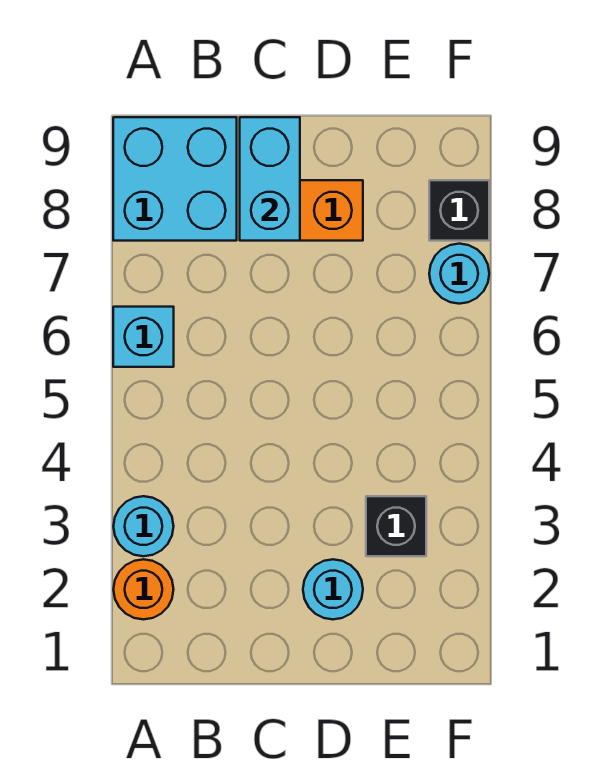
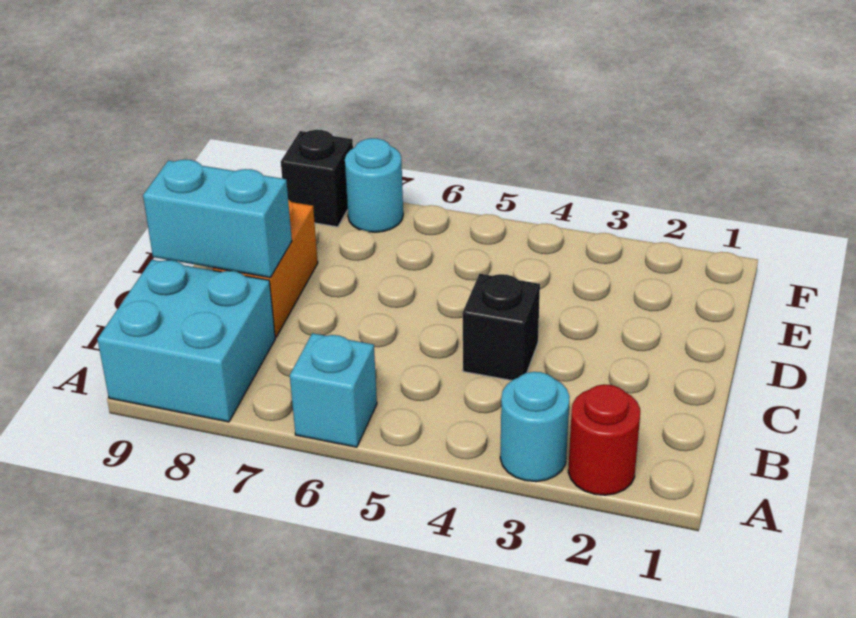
orange 1x1 round brick [114,559,174,619] -> red 1x1 round brick [568,384,640,495]
cyan 1x1 round brick [303,559,363,619] -> none
black 1x1 brick [366,496,426,556] -> black 1x1 brick moved to [463,274,540,380]

